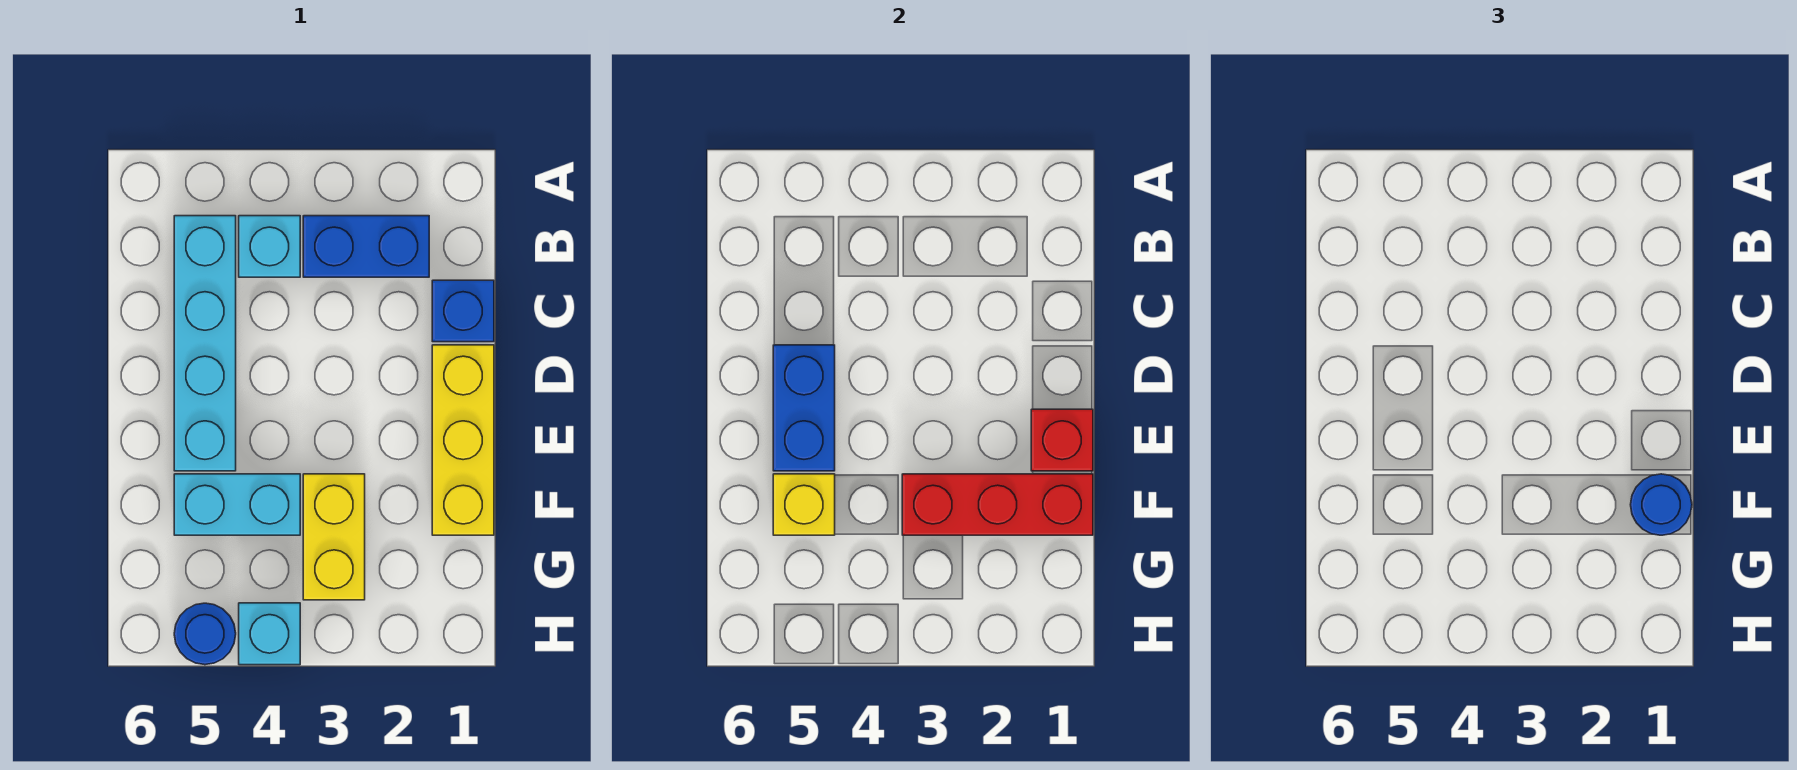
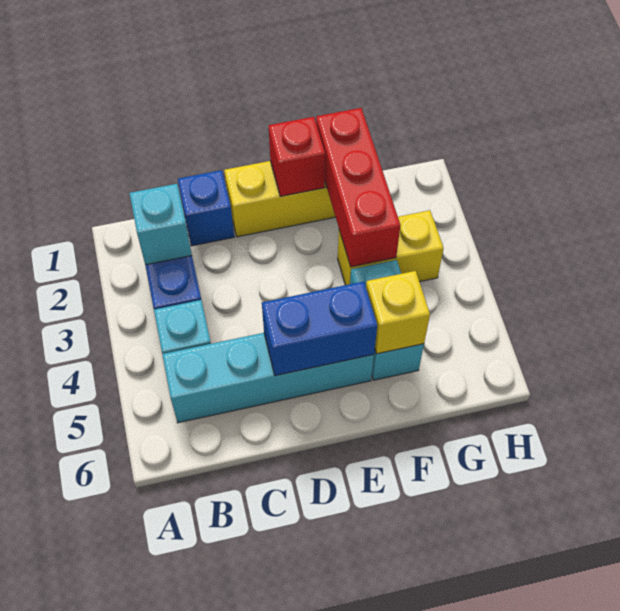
blue 1x1 round brick [1631,474,1692,535] -> none
cyan 1x1 brick [239,603,300,665] -> cyan 1x1 brick moved to [129,184,192,265]
blue 1x1 round brick [174,603,236,665] -> none

